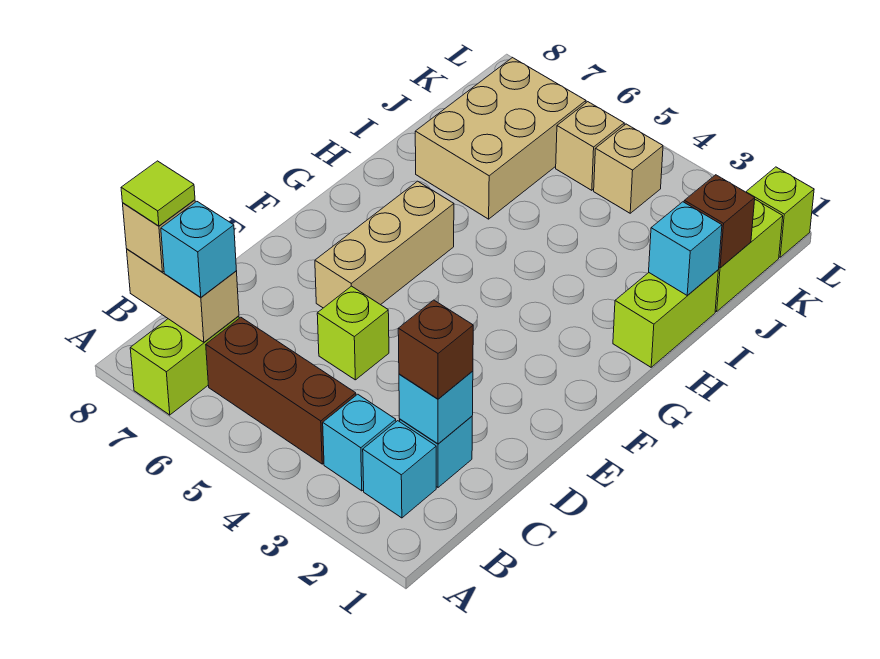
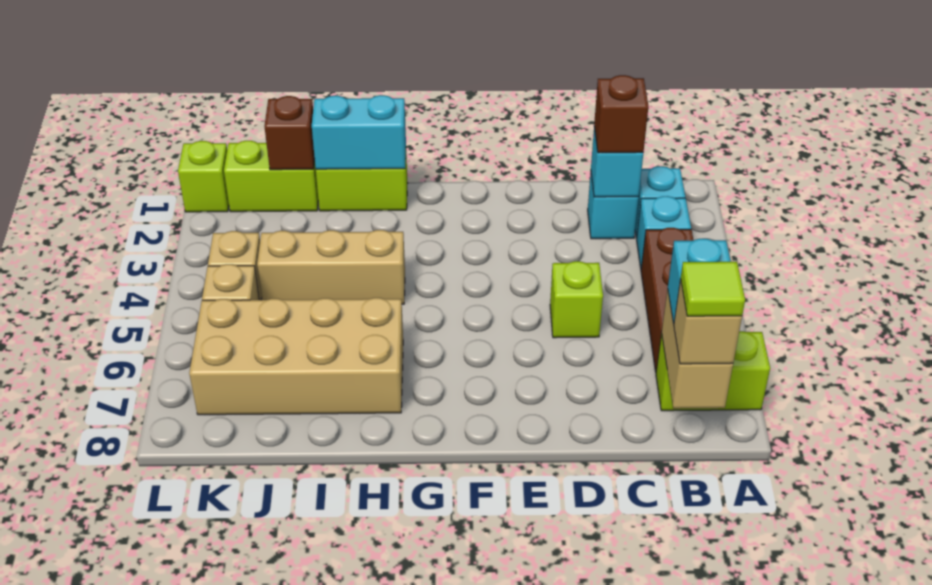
tan 1x3 brick [315,181,454,308] -> tan 1x3 brick moved to [257,230,405,304]
cyan 1x1 brick [649,202,722,296] -> cyan 1x2 brick [312,95,406,169]
tan 2x3 brick [415,57,586,219] -> tan 2x4 brick [189,298,403,415]

